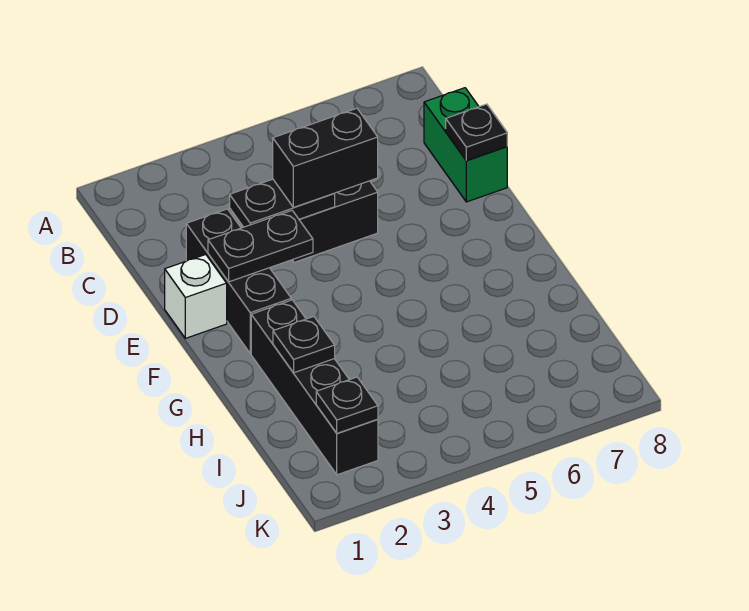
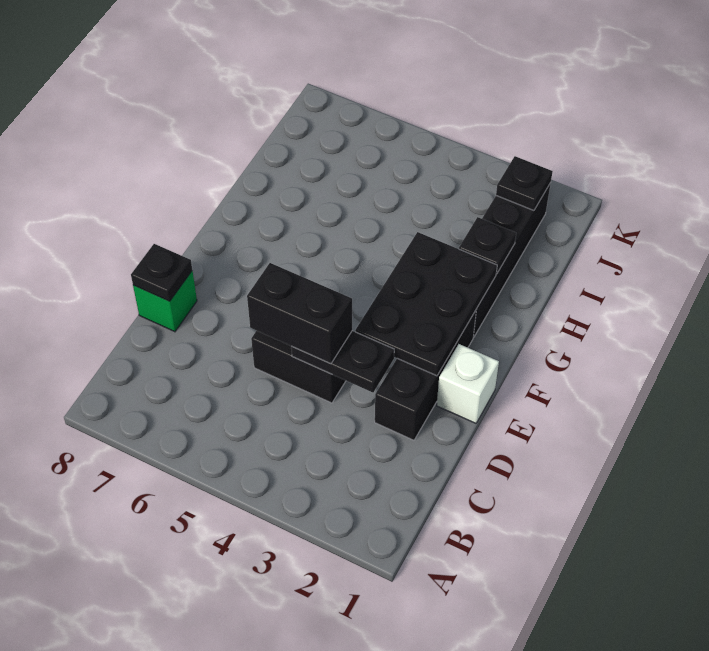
green 1x2 brick [424,88,507,202] -> green 1x1 brick [133,271,197,332]
black 1x2 plate [208,211,313,282] -> black 2x3 plate [355,232,497,376]

